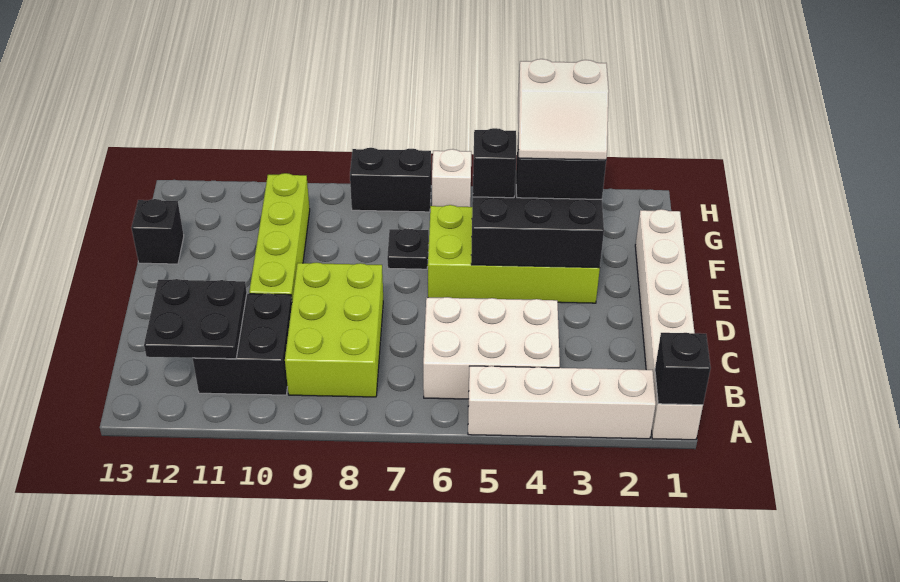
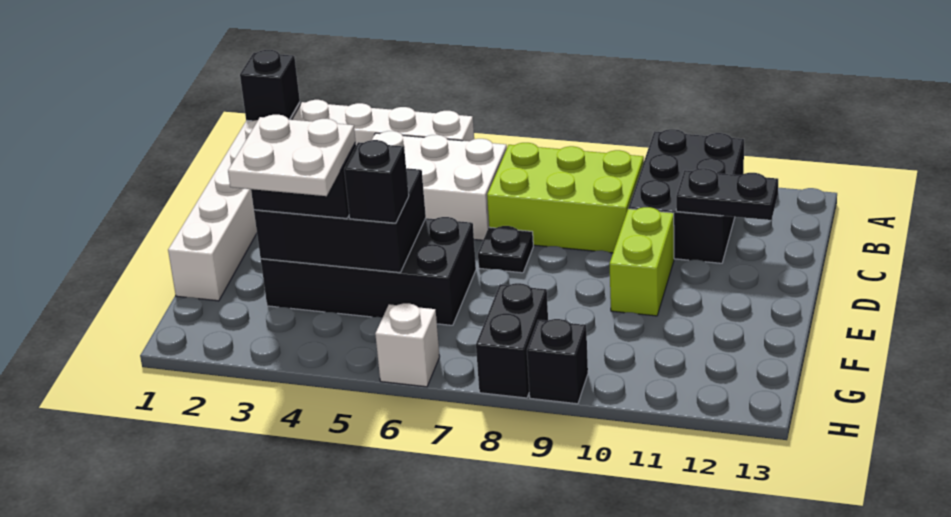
lime 2x3 brick [285,262,383,397] -> lime 2x3 brick turned to [487,143,644,253]
black 2x2 brick [193,293,292,395] -> black 2x3 brick [628,129,744,263]
black 2x2 plate [144,279,247,359] -> black 1x2 plate [676,168,778,220]
lime 1x4 brick [249,173,310,300] -> lime 1x2 brick [610,207,674,316]
lime 2x4 brick [427,205,600,303] -> black 2x4 brick [261,217,476,325]
white 2x2 slope [518,59,609,160] -> white 2x2 plate [228,115,355,196]
black 1x1 plate [387,228,429,269] -> black 1x1 plate moved to [478,226,533,273]
black 1x1 brick [132,199,184,264] -> black 1x1 brick moved to [527,319,588,404]
black 1x2 brick [350,148,431,212] -> black 1x2 brick turned to [476,283,548,398]

